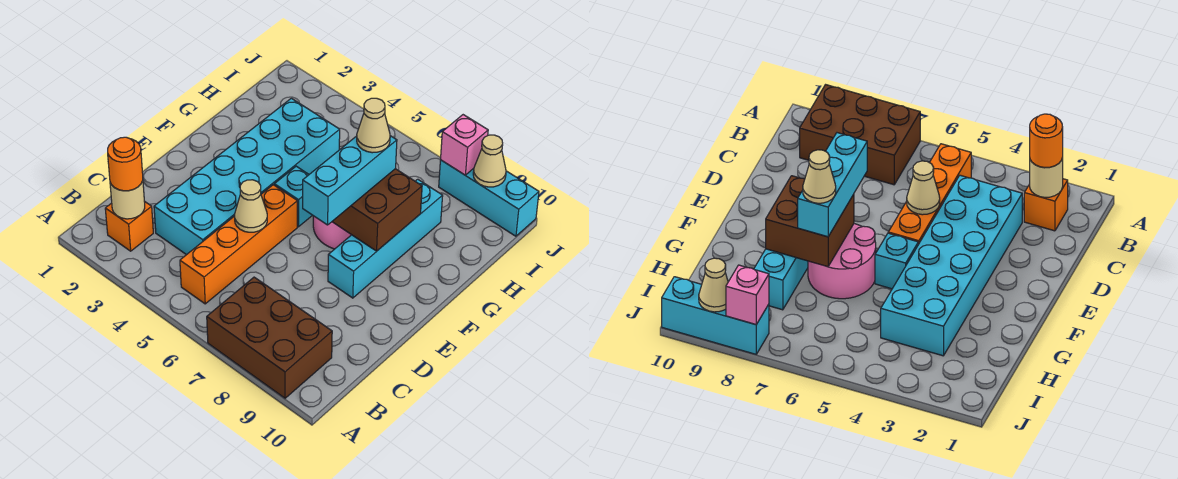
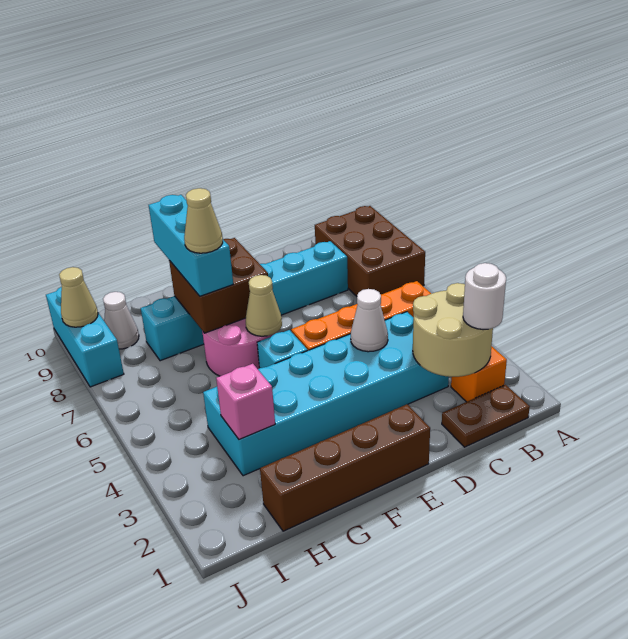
none -> brown 1x2 plate [442,385,530,447]
tan 1x1 round brick [110,181,145,219] -> tan 2x2 round brick [413,283,493,377]
orange 1x1 round brick [108,137,143,191] -> white 1x1 round brick [463,263,506,330]
none -> white 1x1 cone [351,289,388,352]
tan 1x1 cone [235,180,267,232] -> tan 1x1 cone moved to [246,275,282,336]
none -> brown 1x4 brick [260,404,430,531]
cyan 1x3 brick [303,136,397,225] -> cyan 1x3 brick turned to [149,195,233,296]
cyan 1x4 brick [328,179,443,298] -> cyan 1x6 brick [141,241,348,361]
none -> white 1x1 cone [103,292,139,349]
pink 1x1 brick [441,115,488,175] -> pink 1x1 brick moved to [216,364,275,440]

